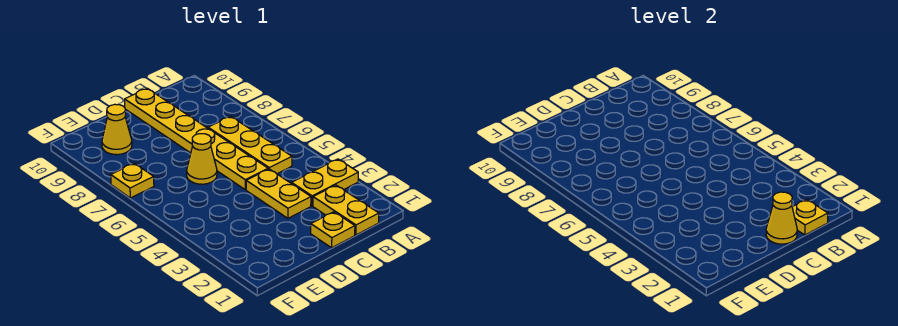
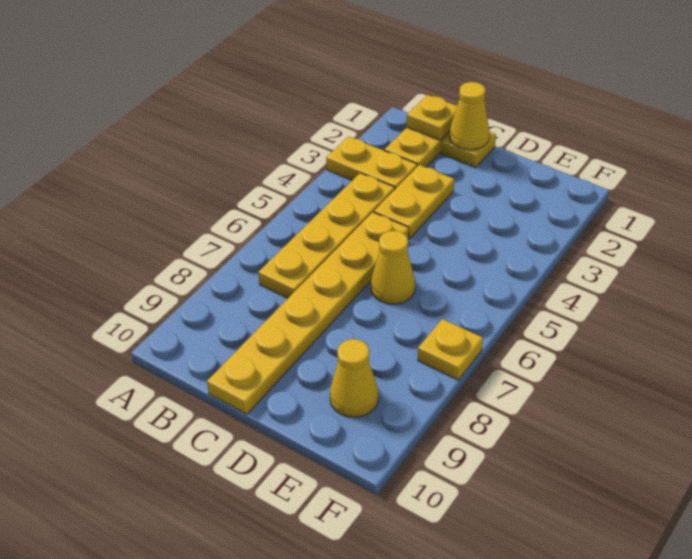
yellow 1x3 plate [208,116,292,174] -> yellow 1x4 plate [258,173,395,298]

